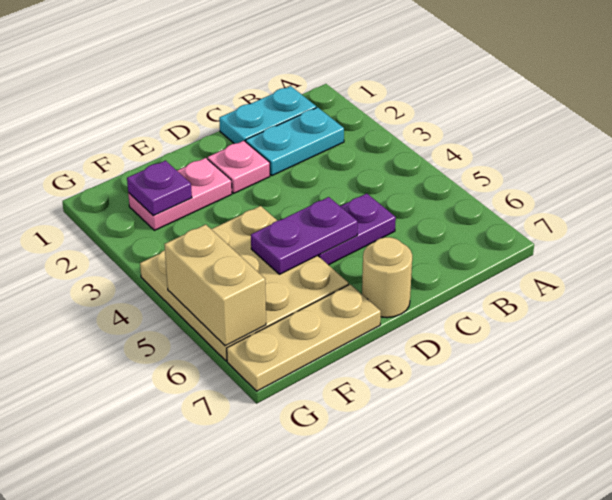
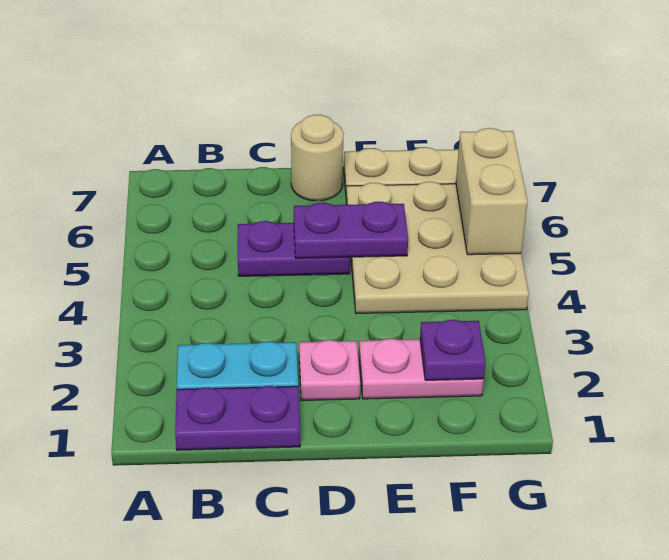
cyan 1x2 plate [219,86,316,144] -> purple 1x2 plate [175,386,300,450]

